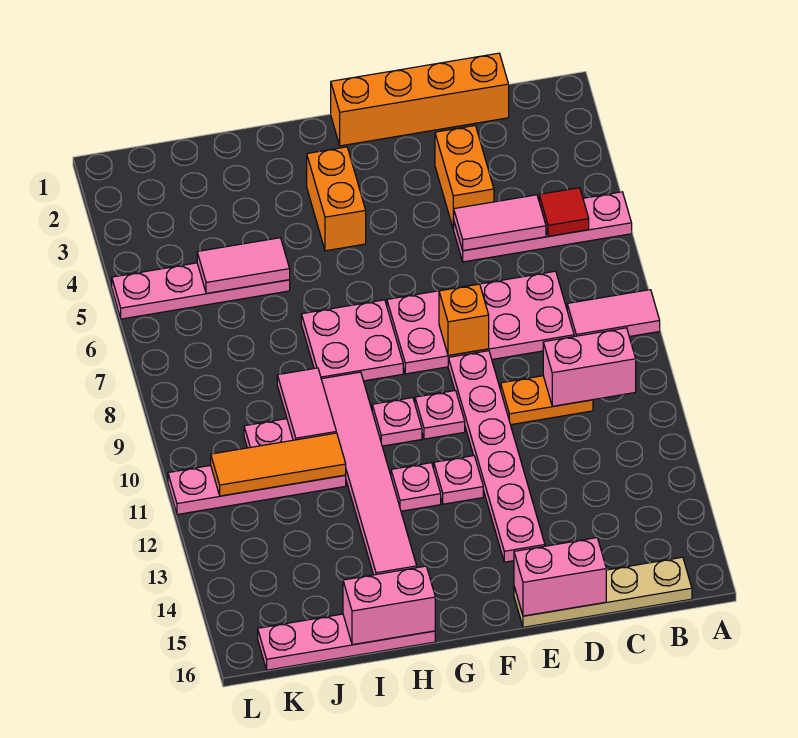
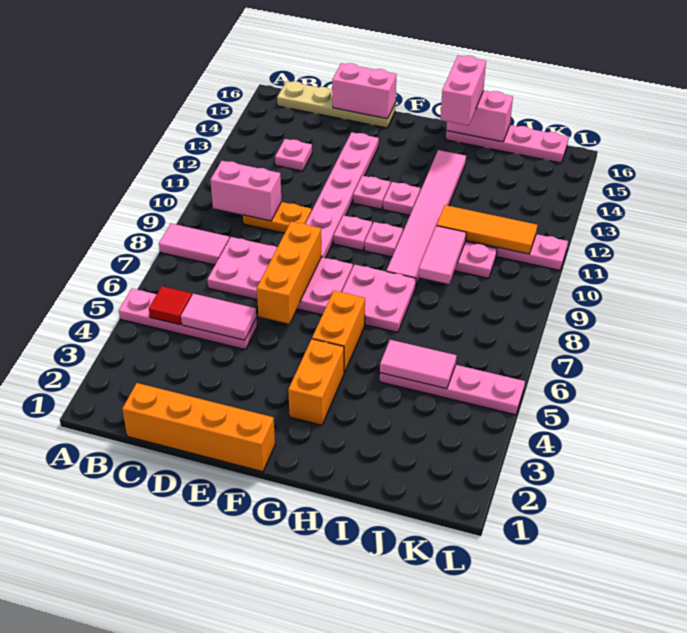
none -> pink 1x1 plate [275,139,312,171]
orange 1x2 brick [435,126,494,229] -> orange 1x2 brick moved to [312,291,365,373]
orange 1x1 brick [439,284,489,356] -> orange 1x3 brick [257,221,321,324]
none -> pink 1x2 brick [440,55,486,125]

